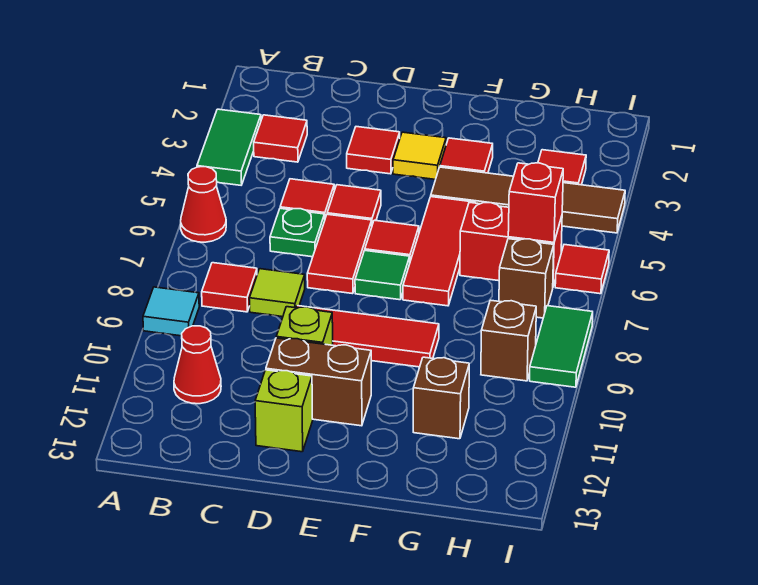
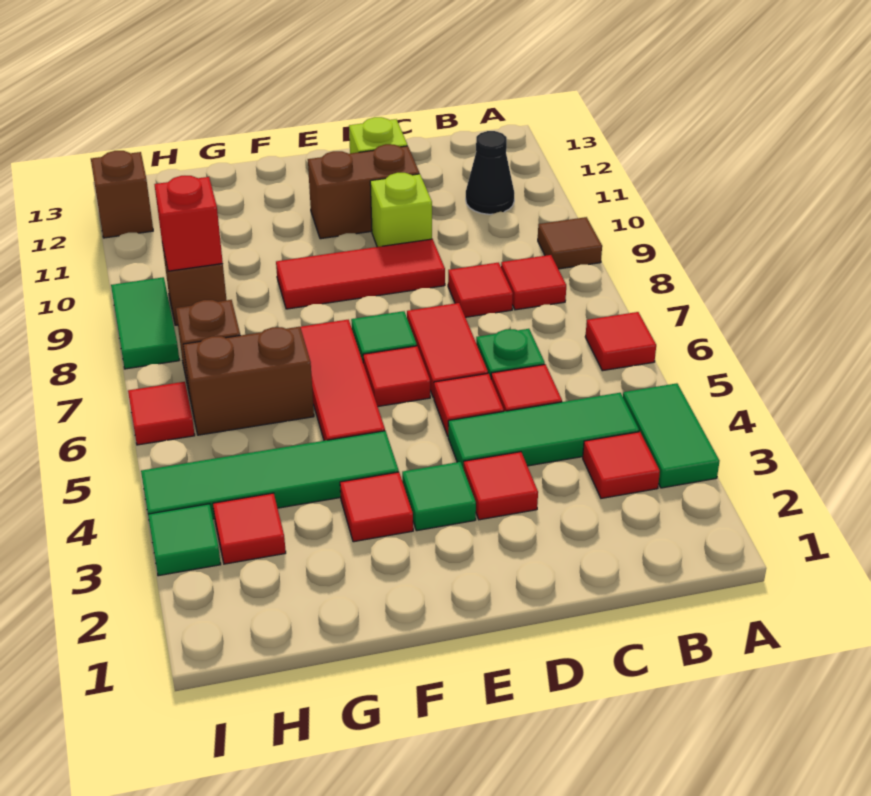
red 1x1 cone [181,167,226,242] -> red 1x1 tile [585,312,656,371]
cyan 1x1 tile [143,287,199,336] -> brown 1x1 tile [538,217,602,269]
none -> green 1x3 tile [448,393,639,469]
red 1x1 cone [174,326,221,404] -> black 1x1 cone [466,131,514,214]
lime 1x1 tile [249,269,305,317] -> red 1x1 tile [448,263,513,317]
yellow 1x1 tile [393,132,446,180] -> green 1x1 tile [402,462,476,531]
brown 1x4 tile [431,167,625,233] -> green 1x4 tile [141,431,399,519]
red 1x2 brick [460,202,562,286] -> brown 1x2 brick [183,327,314,435]
brown 1x1 brick [413,357,469,439] -> brown 1x1 brick moved to [91,151,153,238]
red 1x1 brick [508,163,563,242] -> red 1x1 brick moved to [154,176,223,271]
none -> green 1x1 tile [148,504,221,576]

